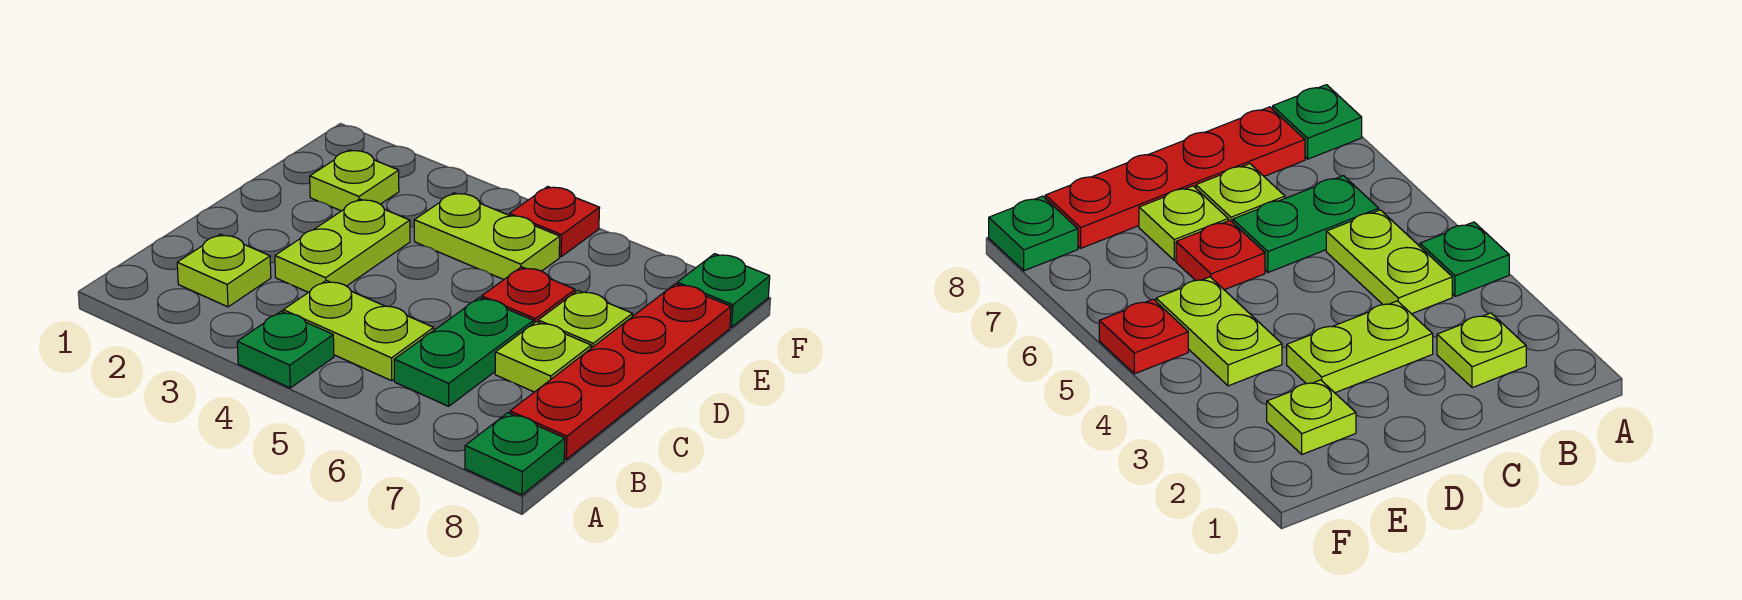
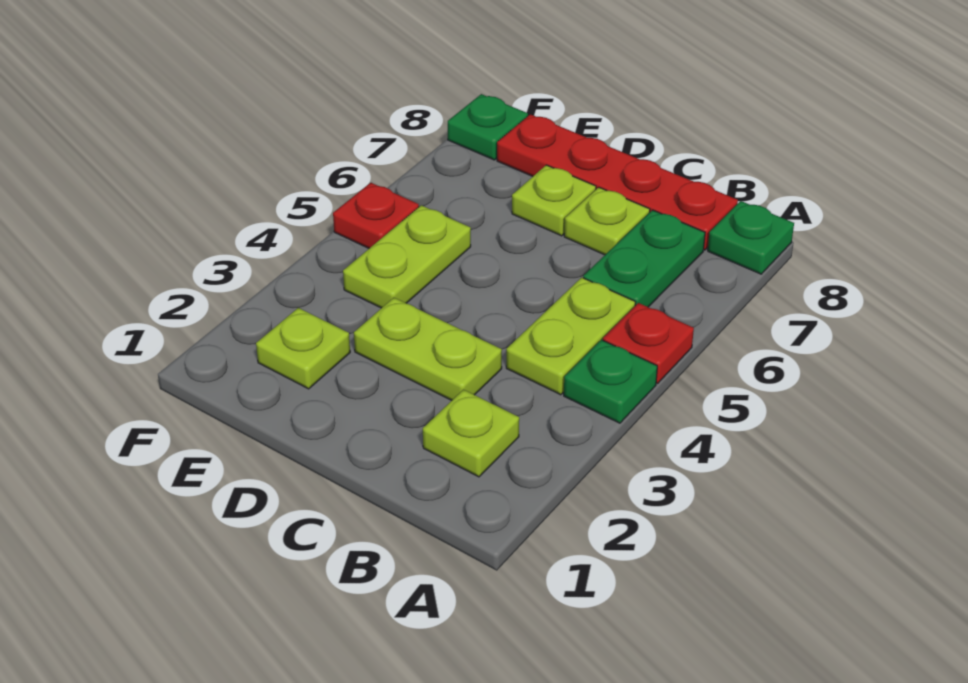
green 1x2 plate [394,297,533,406] -> green 1x2 plate turned to [583,210,705,307]
red 1x1 plate [482,267,575,323] -> red 1x1 plate moved to [603,303,694,384]

